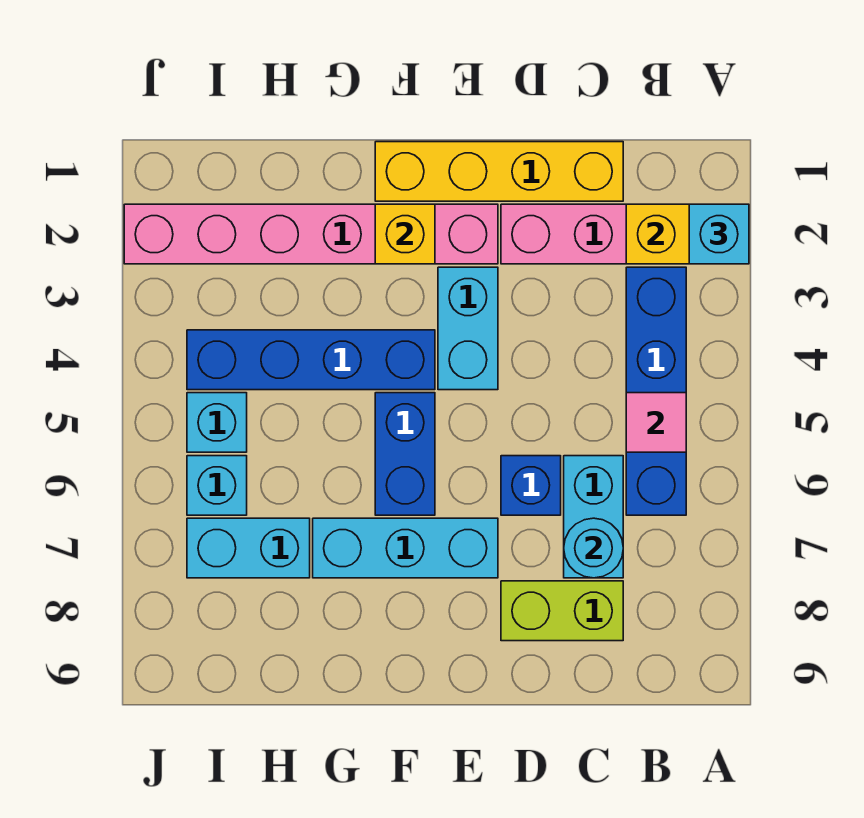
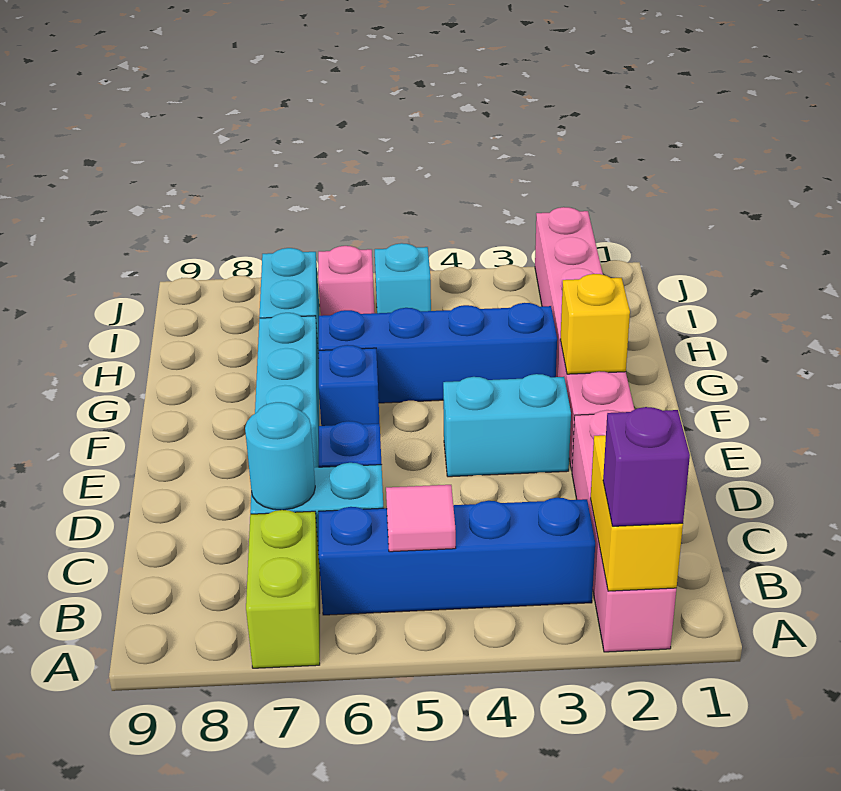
cyan 1x1 brick [689,204,749,264] -> purple 1x1 brick [603,407,690,526]
yellow 1x4 brick [375,142,623,201] -> none
lime 1x2 brick [501,581,623,641] -> lime 1x2 brick moved to [246,510,320,668]
blue 1x4 brick [187,330,435,390] -> blue 1x4 brick turned to [319,303,557,403]
blue 1x2 brick [375,393,435,515] -> blue 1x1 brick [318,345,379,426]
cyan 1x1 brick [187,456,247,515] -> pink 1x1 brick [318,246,375,316]

